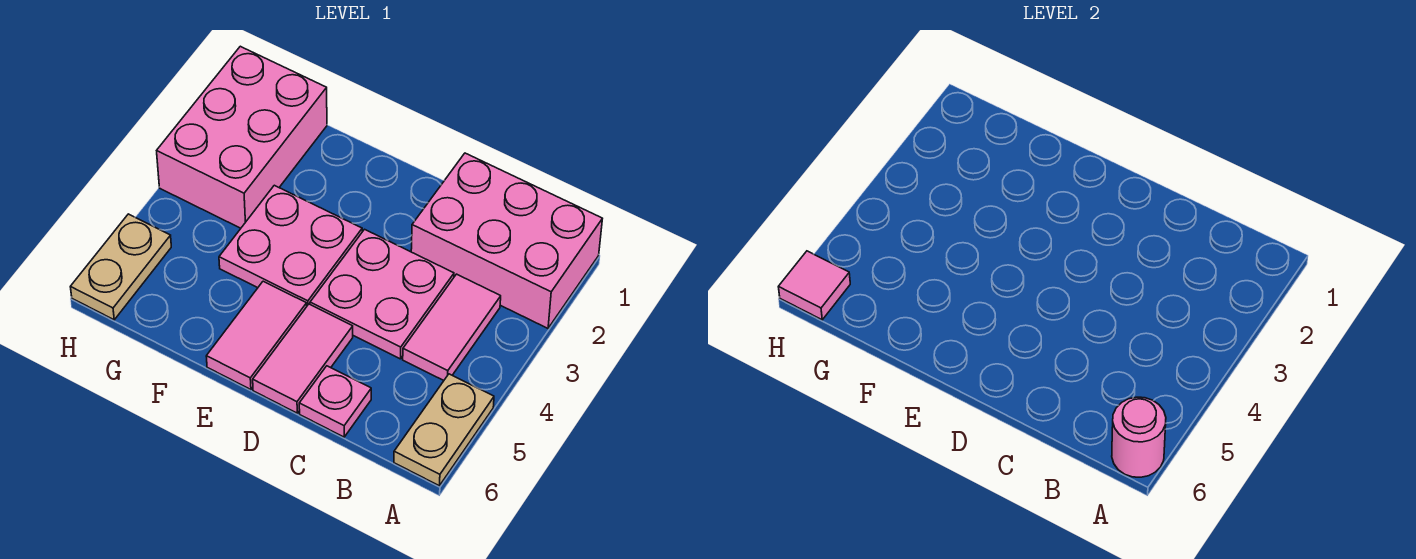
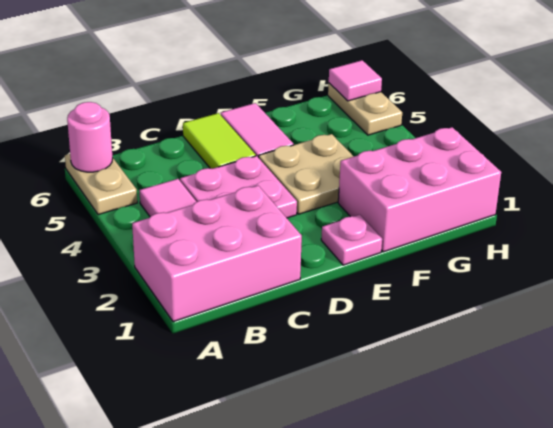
pink 1x1 plate [299,366,371,437] -> pink 1x1 plate moved to [321,215,382,265]
pink 1x2 tile [253,304,353,413] -> lime 1x2 tile [183,113,256,169]
pink 2x2 plate [219,185,362,306] -> tan 2x2 plate [259,134,354,214]
pink 2x3 brick [157,46,327,228] -> pink 2x3 brick turned to [338,127,501,252]

